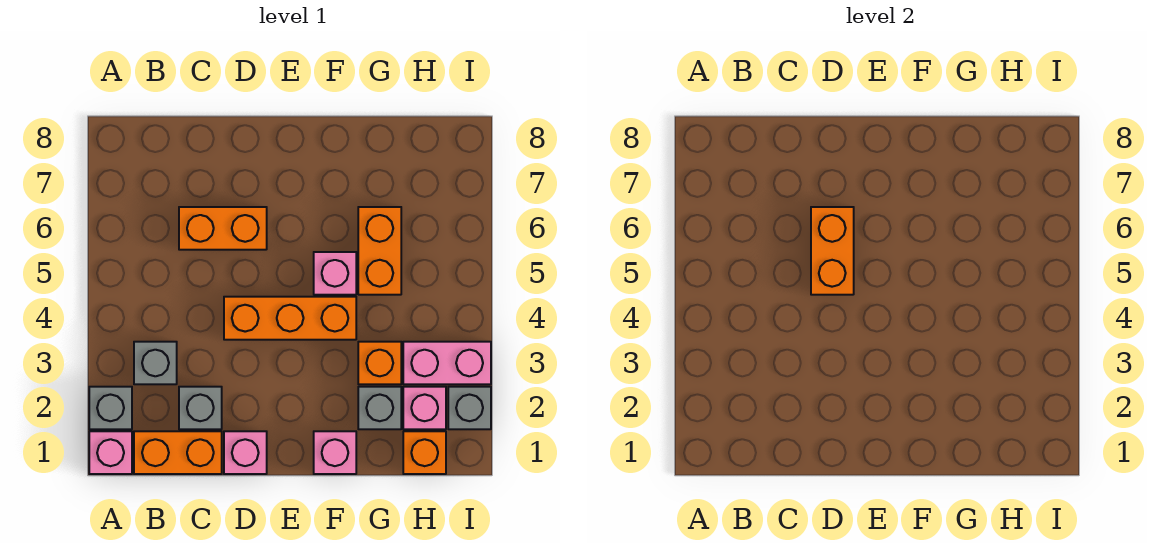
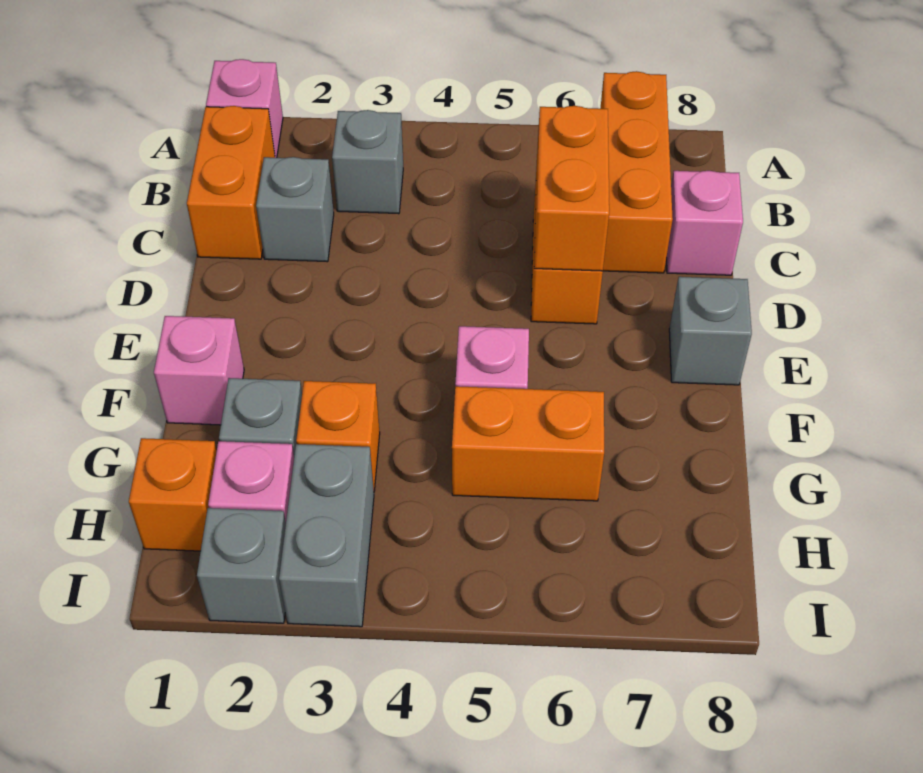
grey 1x1 brick [89,387,132,429] -> grey 1x1 brick moved to [669,277,752,385]
pink 1x1 brick [224,431,267,474] -> pink 1x1 brick moved to [666,171,743,275]
orange 1x3 brick [224,297,356,340] -> orange 1x3 brick moved to [600,71,673,273]
orange 1x2 brick [811,207,854,295] -> orange 1x2 brick turned to [534,106,609,271]
pink 1x2 brick [403,342,491,384] -> grey 1x2 brick [279,444,374,627]

